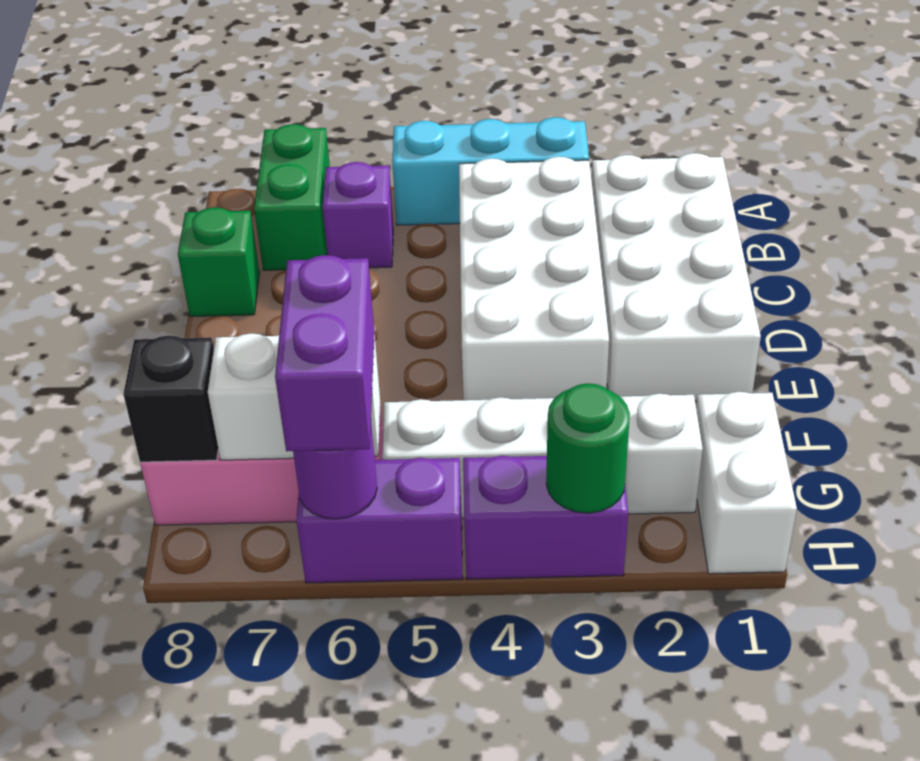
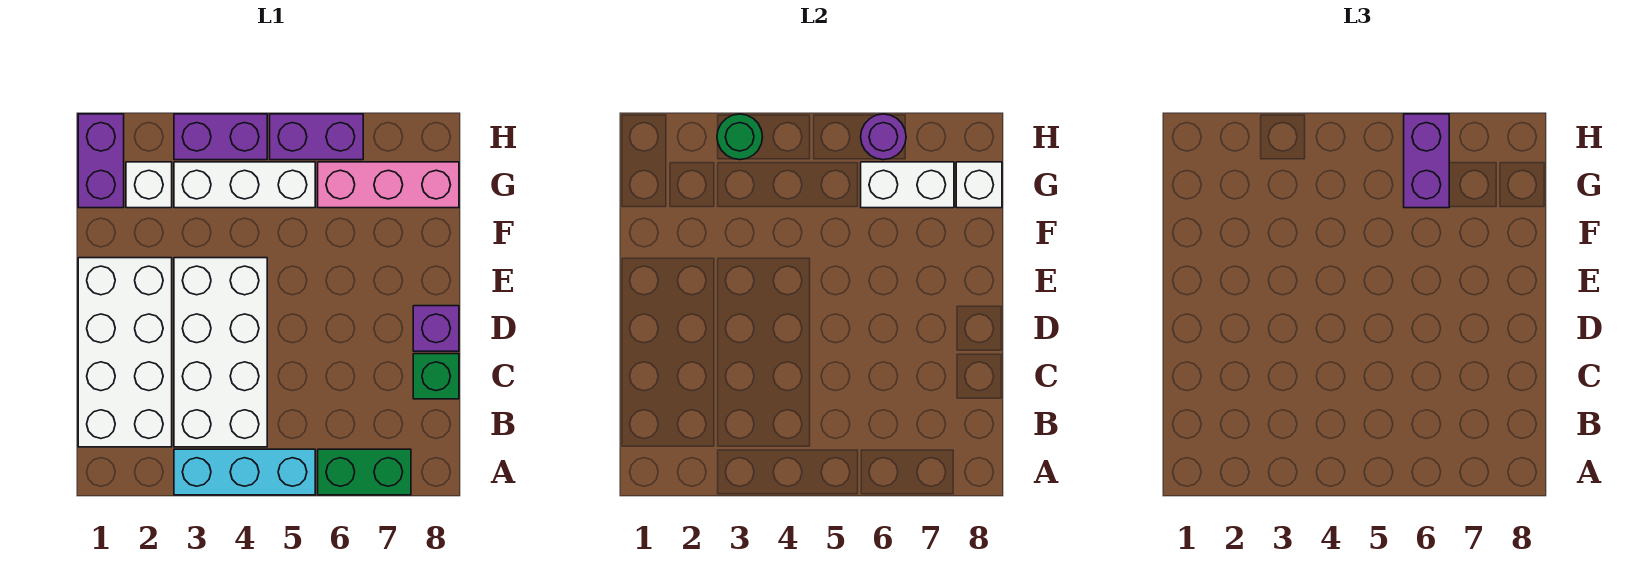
green 1x2 brick [254,124,330,270] -> green 1x2 brick turned to [318,449,411,495]
purple 1x1 brick [322,162,393,268] -> purple 1x1 brick moved to [413,306,459,351]
white 1x2 brick [696,392,797,574] -> purple 1x2 brick [78,114,124,208]
black 1x1 brick [123,336,218,462] -> white 1x1 brick [956,162,1002,208]

